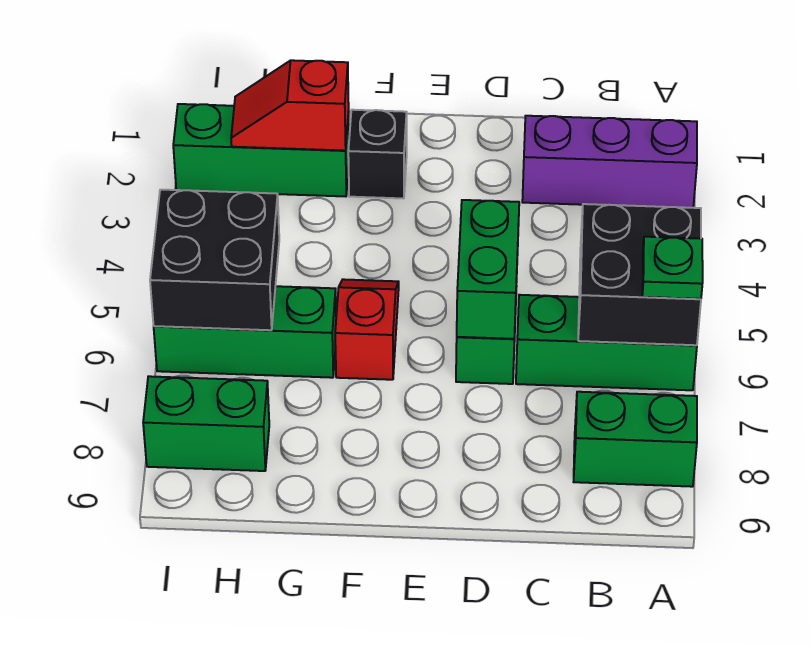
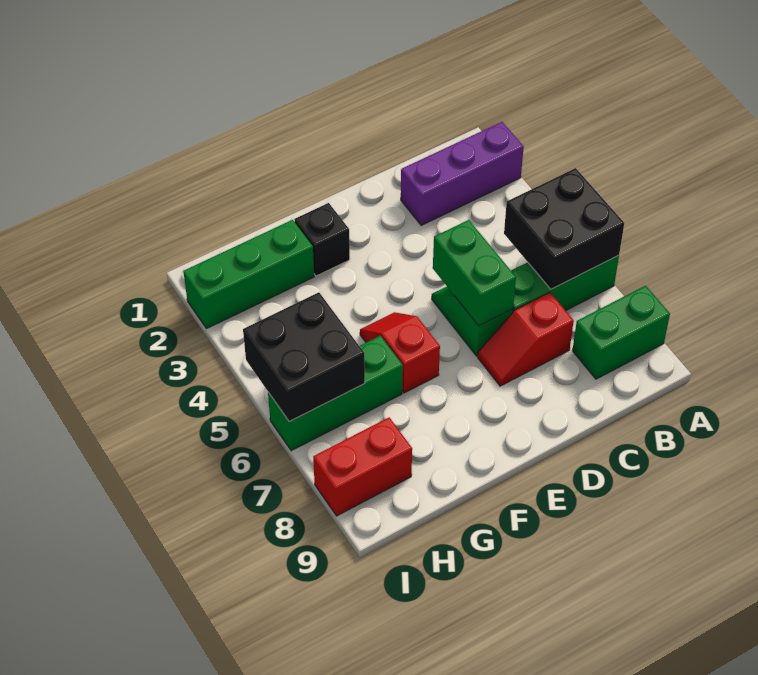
green 1x1 plate [642,237,703,299] -> none
red 1x2 slope [231,60,349,151] -> red 1x2 slope moved to [478,292,574,386]
green 1x2 brick [143,376,269,471] -> red 1x2 brick [313,417,412,516]

